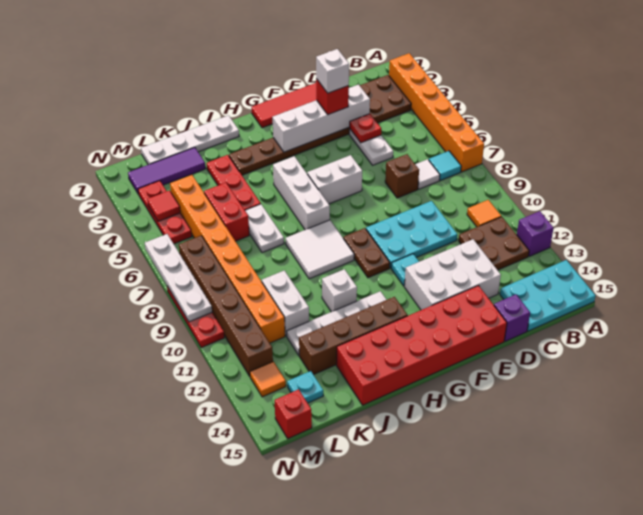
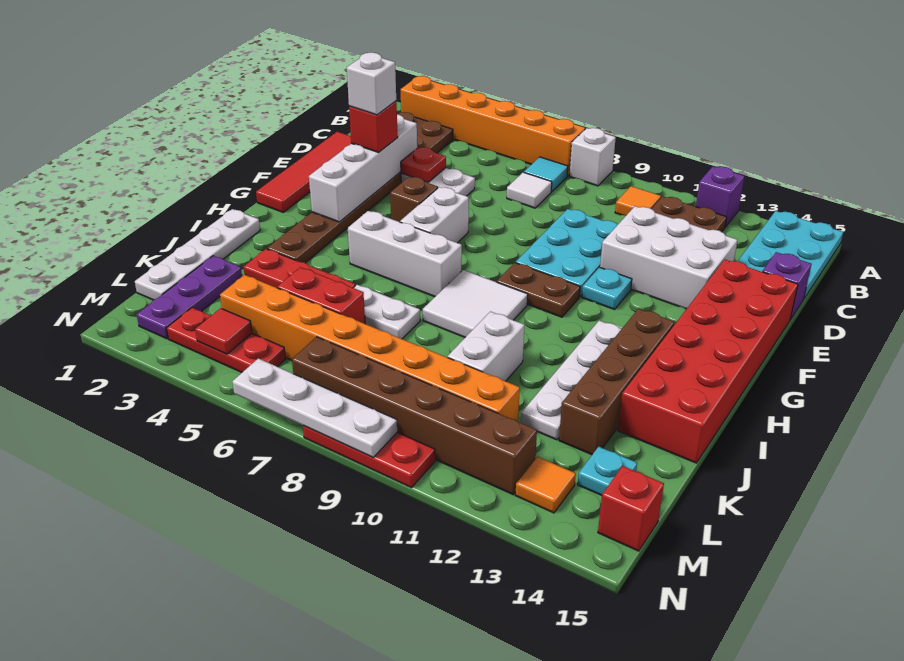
brown 1x1 brick [385,154,419,198] -> brown 1x1 brick moved to [390,177,438,222]
white 2x3 brick [404,239,501,310] -> white 2x3 brick turned to [600,206,737,309]
white 1x1 brick [322,269,357,312] -> white 1x1 brick moved to [569,128,616,186]
purple 1x3 tile [128,147,206,194] -> purple 1x3 plate [137,256,242,339]
white 1x2 brick [262,270,309,336] -> white 1x2 brick turned to [447,312,525,381]

